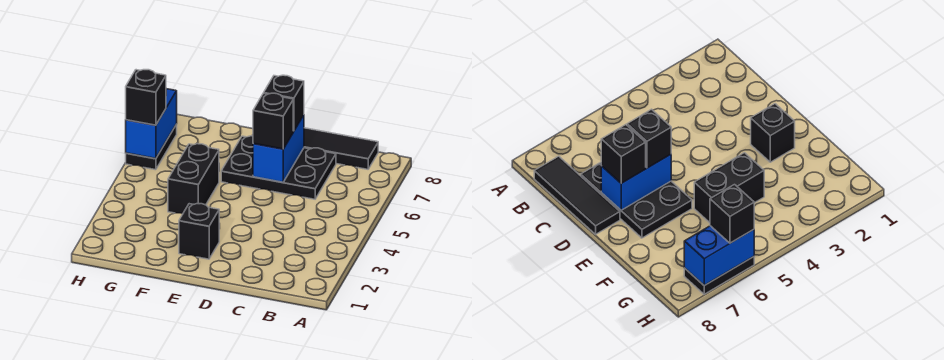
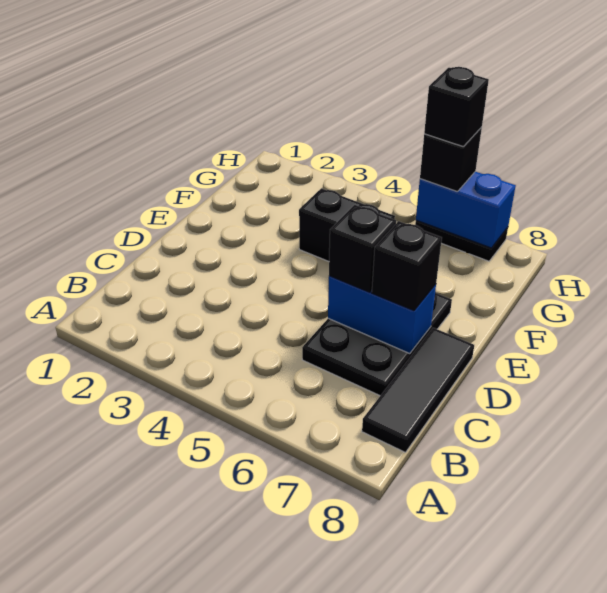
black 1x1 brick [179,204,219,259] -> black 1x1 brick moved to [424,67,489,146]

